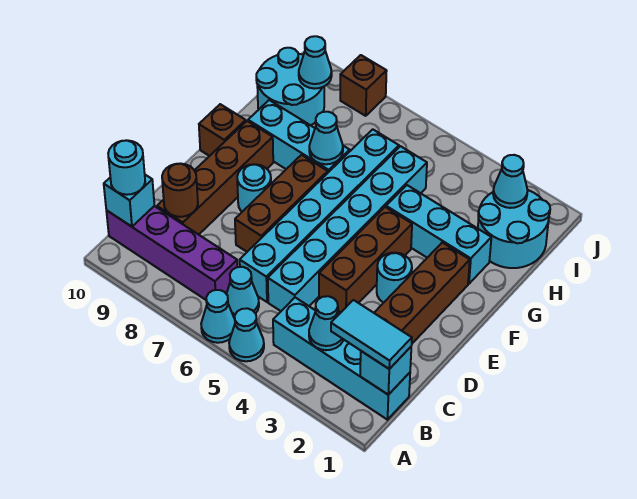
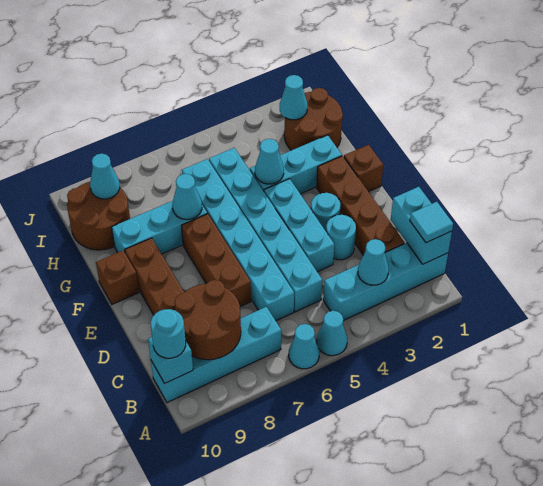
cyan 1x1 brick [360,347,411,395] -> cyan 1x2 brick [391,187,452,264]
cyan 1x2 tile [331,300,412,369] -> cyan 1x1 tile [410,202,453,243]
cyan 1x1 cone [227,267,259,318] -> cyan 1x1 cone moved to [255,139,284,184]
purple 1x4 brick [106,206,237,300] -> cyan 1x4 brick [151,307,281,403]
brown 1x1 round brick [162,164,198,217] -> brown 2x2 round brick [175,280,241,360]
brown 1x3 brick [319,207,412,312] -> cyan 1x3 brick [264,179,334,272]
cyan 1x1 round brick [237,164,271,212] -> cyan 1x1 round brick moved to [326,215,356,260]
cyan 2x2 round brick [478,190,550,268] -> brown 2x2 round brick [284,88,343,150]
cyan 2x2 round brick [256,48,324,125] -> brown 2x2 round brick [67,182,130,250]
brown 1x1 brick [340,55,387,116] -> brown 1x1 brick moved to [344,145,383,192]

